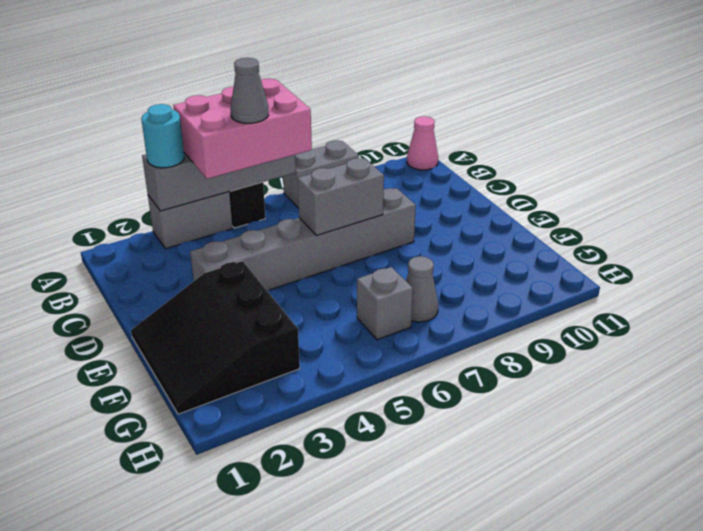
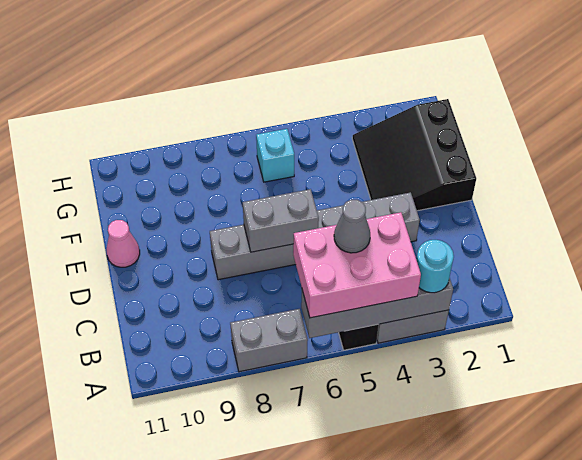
pink 1x1 cone [407,116,438,170] -> pink 1x1 cone moved to [107,220,140,267]
black 3x3 slope [131,261,300,414] -> black 3x3 slope turned to [352,99,476,211]
grey 1x1 brick [357,267,413,340] -> cyan 1x1 brick [256,129,294,182]
grey 1x1 cone [406,256,438,322] -> none

